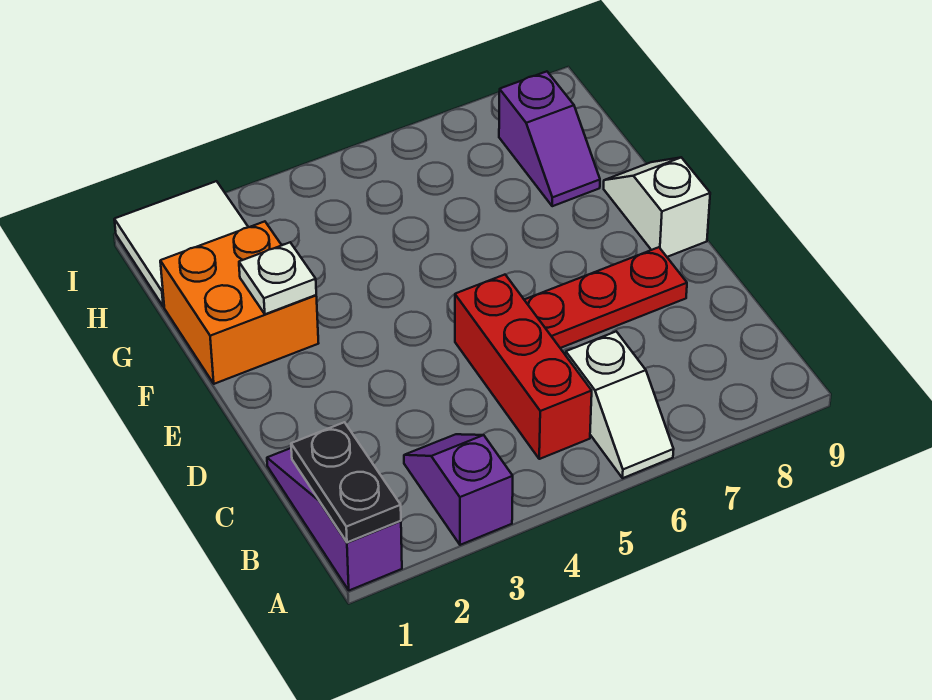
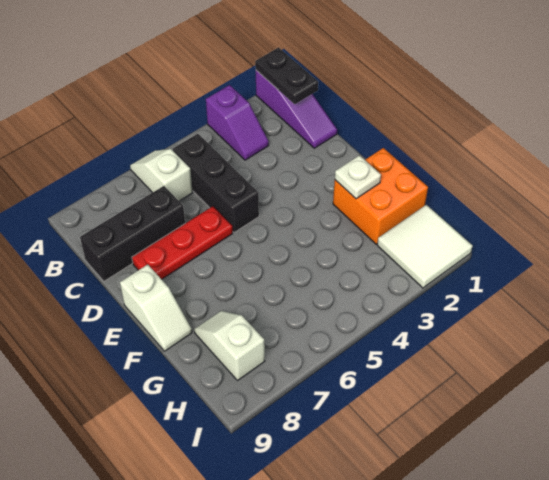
red 1x3 brick [455,275,592,459] -> black 1x3 brick [173,134,259,232]
none -> black 1x3 brick [80,186,185,281]
purple 1x2 slope [499,71,600,206] -> white 1x2 slope [194,311,265,381]

